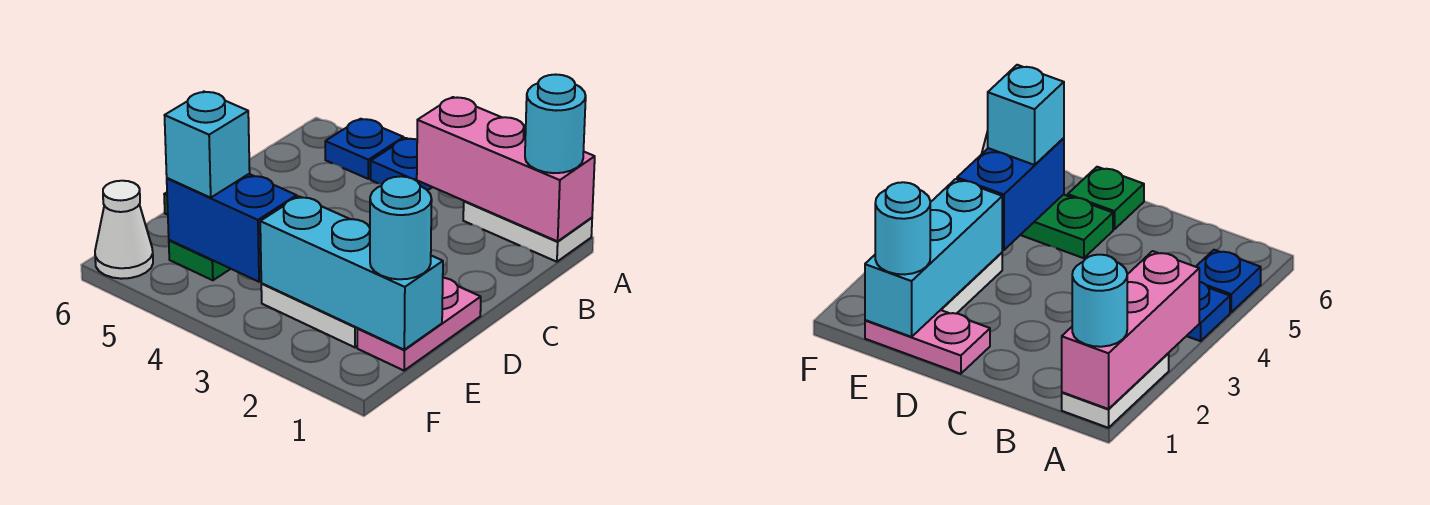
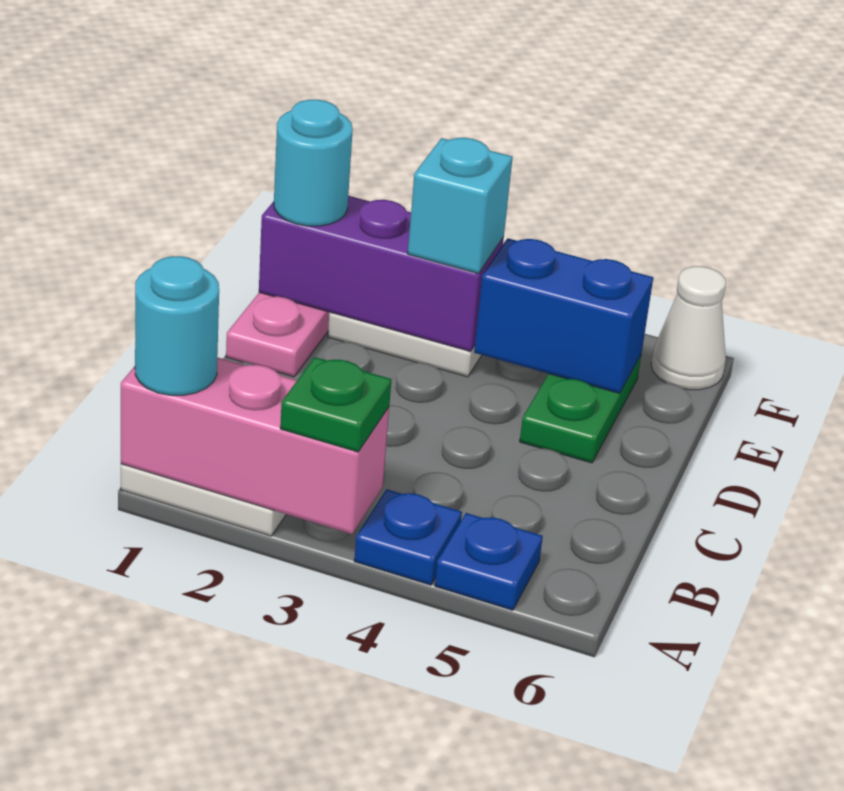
green 1x1 plate [1068,167,1144,229] -> green 1x1 plate moved to [280,357,391,452]
cyan 1x3 brick [260,196,443,350] -> purple 1x3 brick [259,196,504,352]
cyan 1x1 brick [165,92,250,198] -> cyan 1x1 brick moved to [408,138,513,274]

